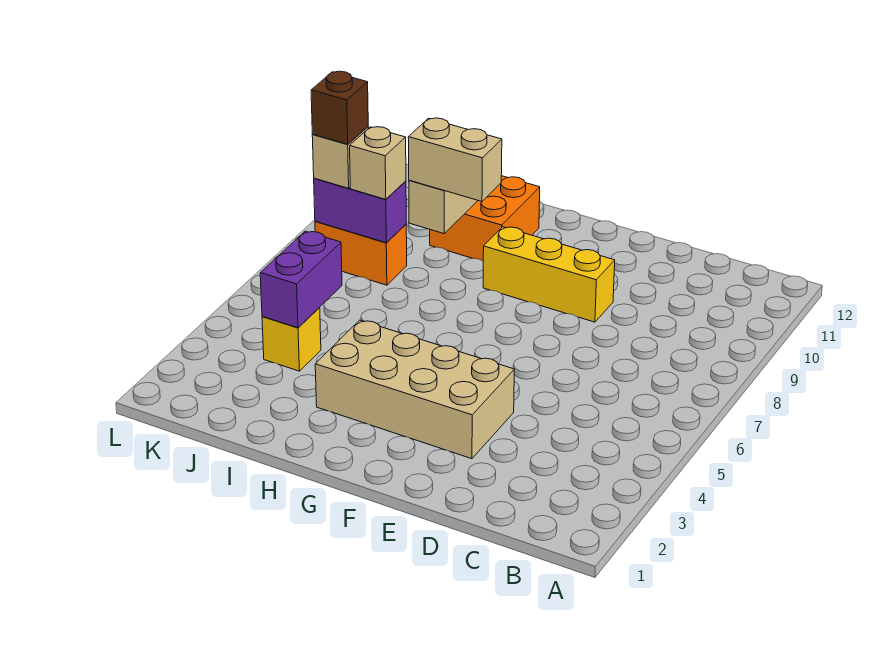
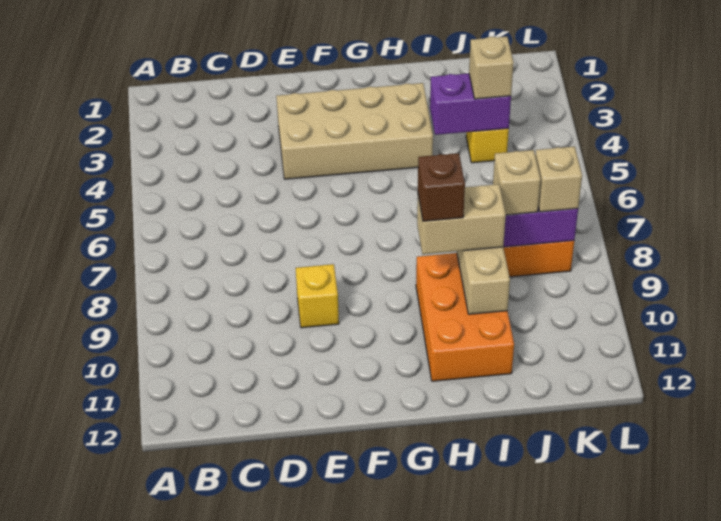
yellow 1x3 brick [483,227,615,322] -> yellow 1x1 brick [296,264,339,328]
orange 2x2 brick [430,176,540,261] -> orange 2x3 brick [416,253,514,381]
purple 1x2 brick [260,231,342,328] -> purple 1x2 brick turned to [430,74,511,135]
none -> tan 1x1 brick [469,37,514,99]
brown 1x1 brick [311,71,368,144] -> brown 1x1 brick moved to [418,153,465,221]

